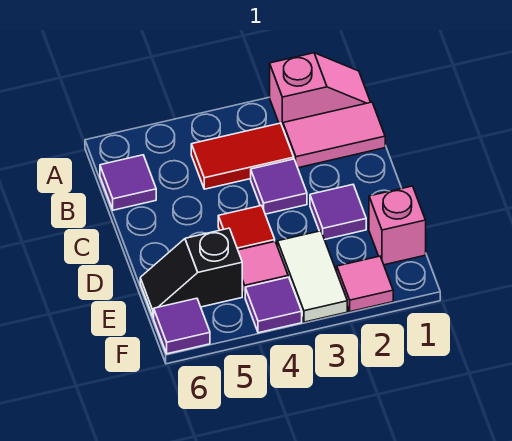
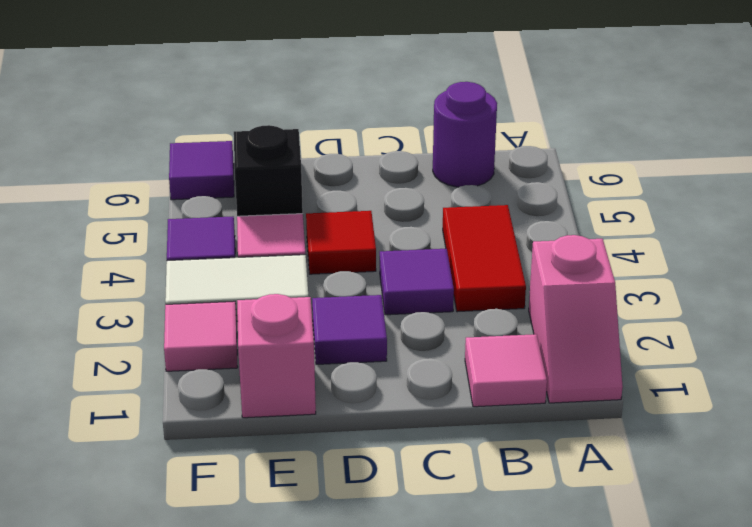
pink 1x2 tile [283,102,385,168] -> pink 1x1 tile [465,334,547,407]
purple 1x1 tile [100,155,156,210] -> purple 1x1 round brick [433,82,497,187]

